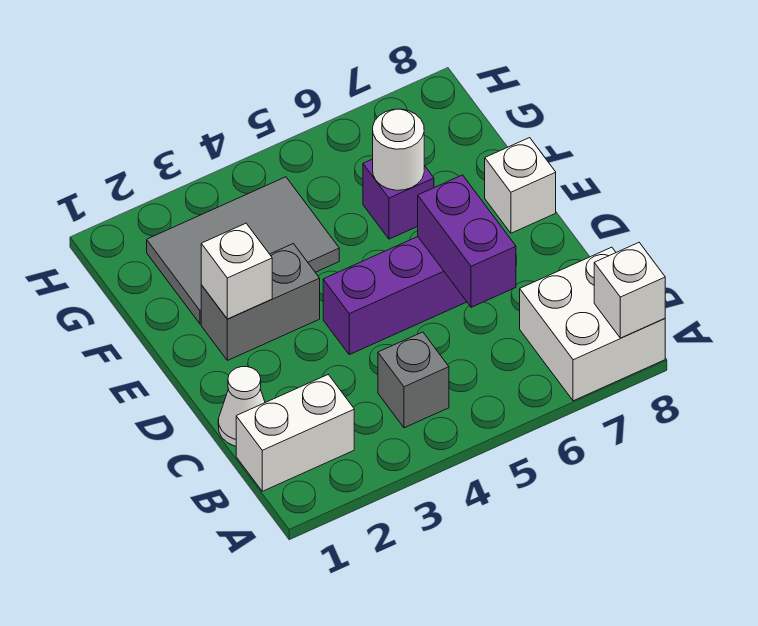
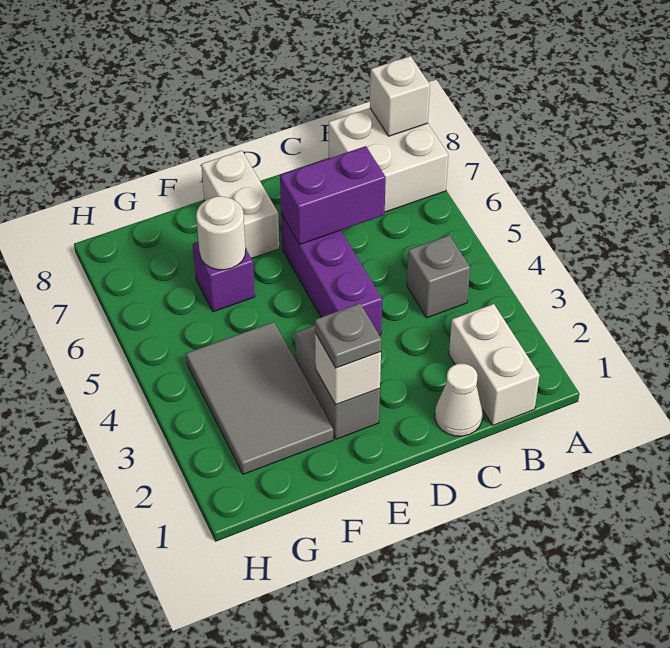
none -> grey 1x1 plate [315,303,382,368]
white 1x1 brick [485,138,556,233] -> white 1x2 brick [201,151,279,259]

